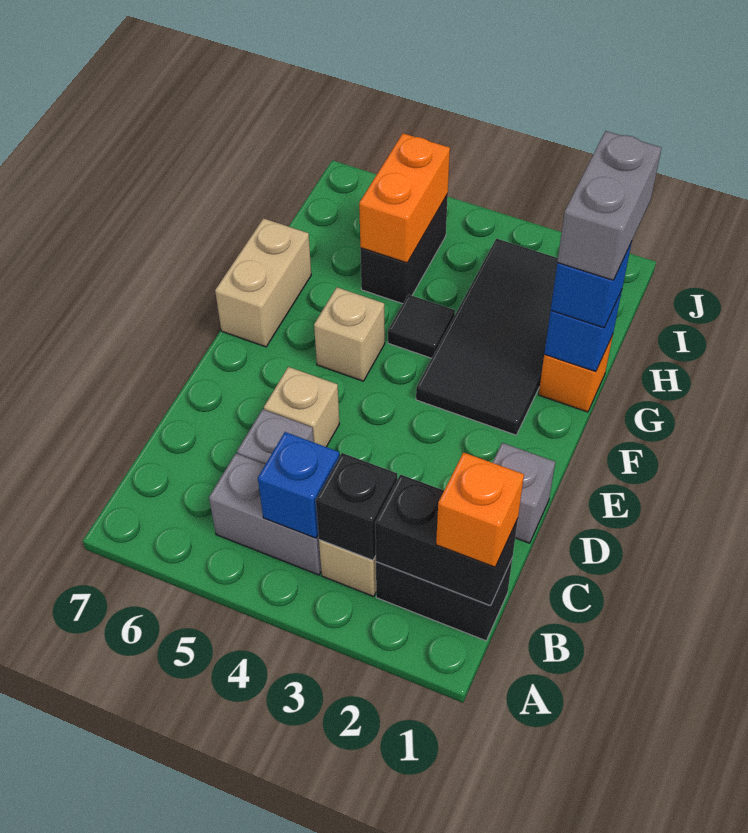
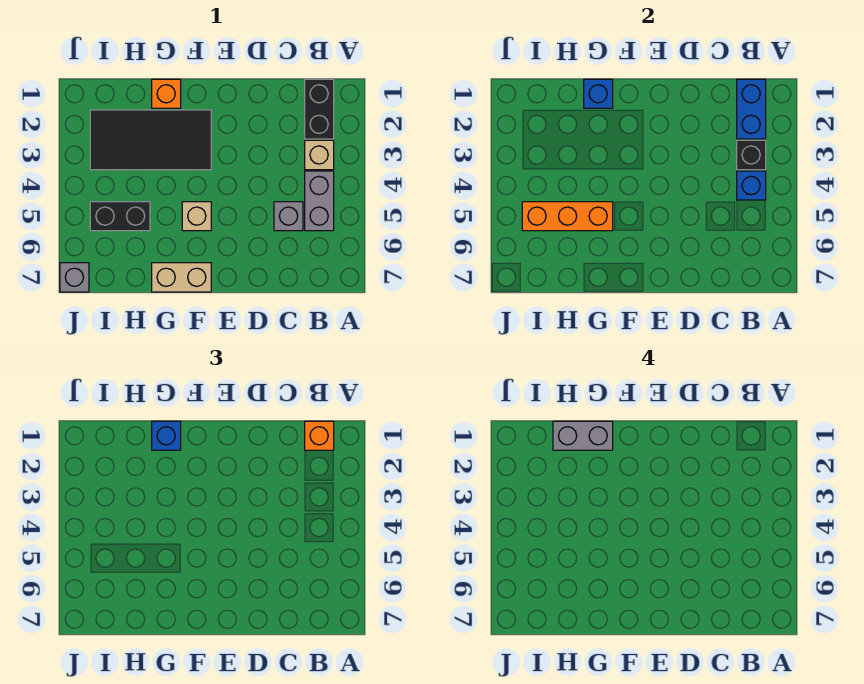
black 1x2 brick [375,475,518,606] -> blue 1x2 brick [737,79,766,139]
grey 1x1 brick [493,443,555,543] -> grey 1x1 brick moved to [60,263,89,292]
tan 1x1 brick [264,367,340,447] -> none
black 1x1 tile [388,295,455,358] -> none
orange 1x2 brick [359,133,450,263] -> orange 1x3 brick [522,202,613,231]

